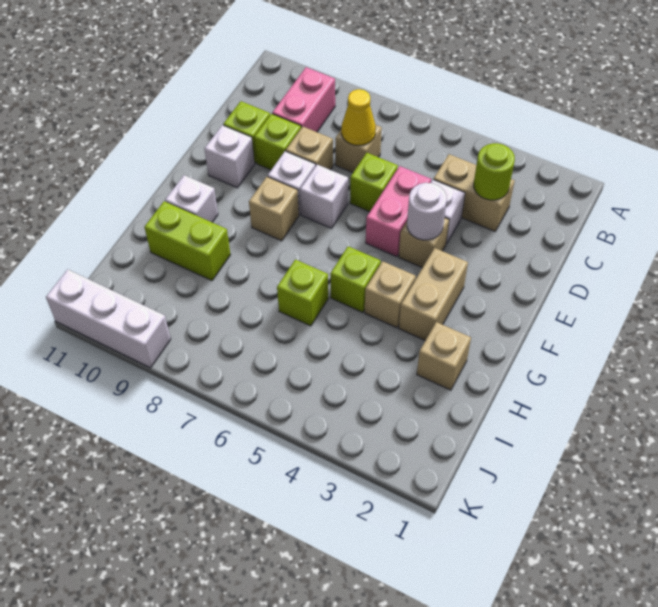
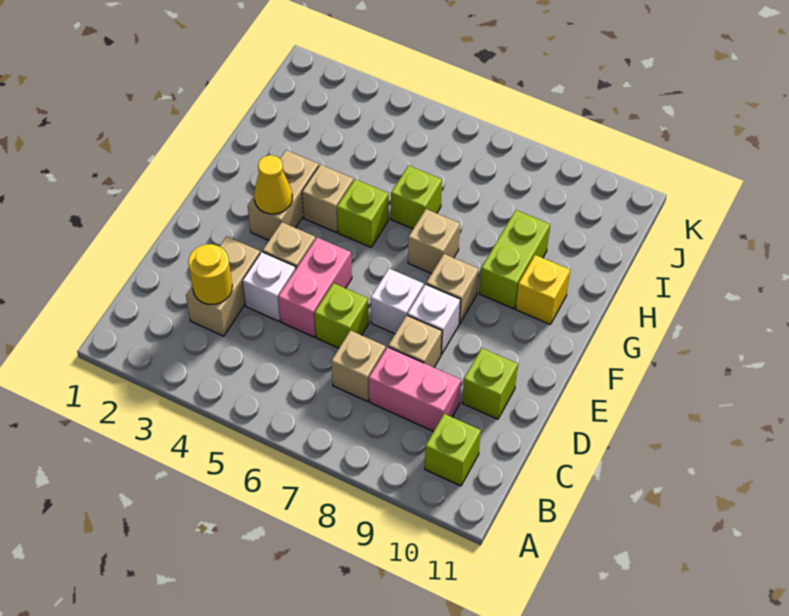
pink 1x2 brick [272,67,335,132] -> pink 1x2 brick turned to [369,347,461,432]
tan 1x2 brick [434,154,515,231] -> tan 1x2 brick turned to [186,236,260,336]
lime 1x1 round brick [474,143,515,200] -> yellow 1x1 round brick [188,244,232,304]
yellow 1x1 cone [341,89,376,145] -> yellow 1x1 cone moved to [254,155,292,214]
lime 1x1 brick [254,114,301,170] -> lime 1x1 brick moved to [425,414,481,486]
white 1x1 round brick [407,183,447,240] -> none
white 1x1 brick [204,125,255,188] -> none
white 1x1 brick [165,175,218,222] -> yellow 1x1 brick [516,255,570,324]
tan 1x1 brick [417,322,471,390] -> tan 1x1 brick moved to [408,209,460,274]
lime 1x2 brick [144,201,231,281] -> lime 1x2 brick turned to [479,210,550,309]
white 1x3 brick [46,269,171,368] -> none

